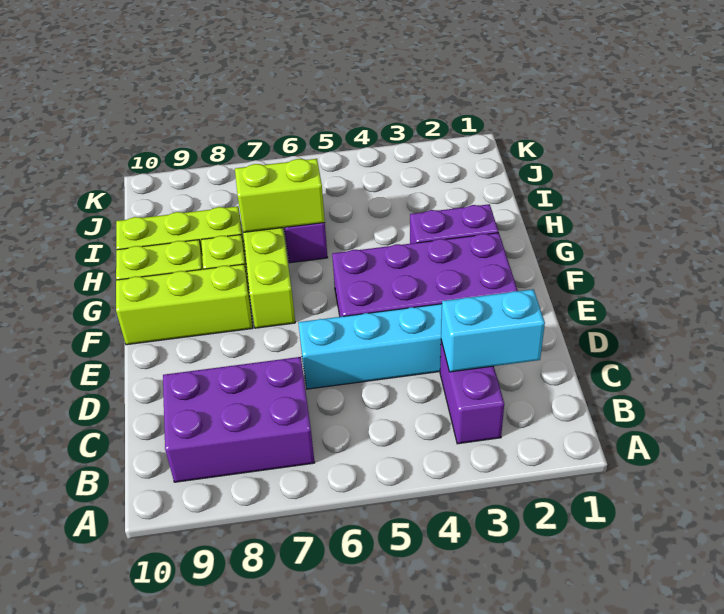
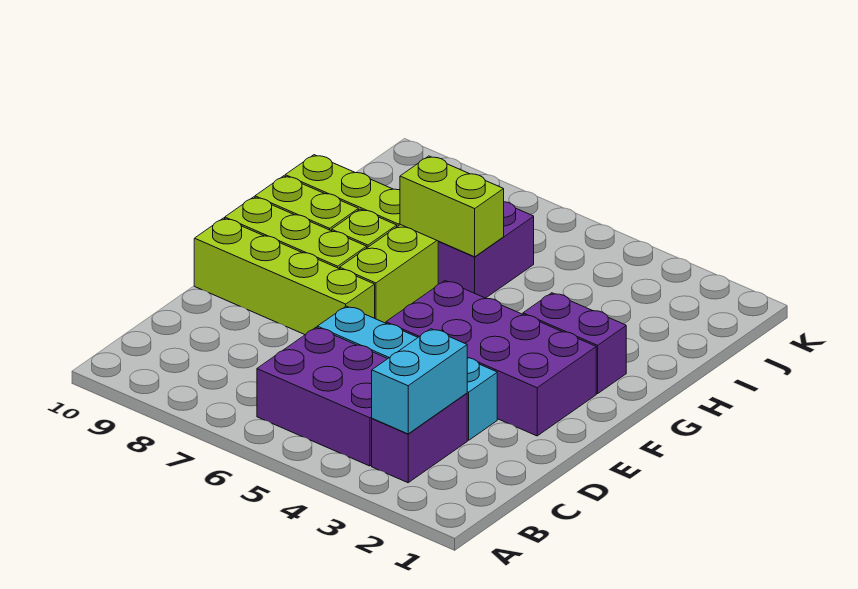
purple 2x3 brick [163,357,315,482] -> purple 2x3 brick moved to [257,327,388,466]
cyan 1x2 brick [441,289,545,372] -> cyan 1x2 brick turned to [372,329,467,434]
none -> lime 1x4 brick [194,218,375,335]

